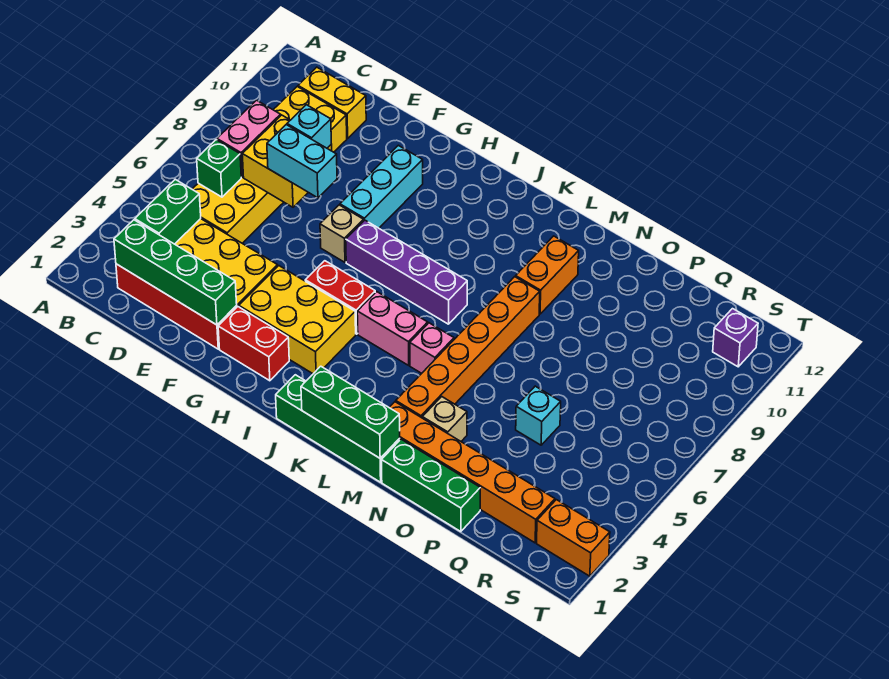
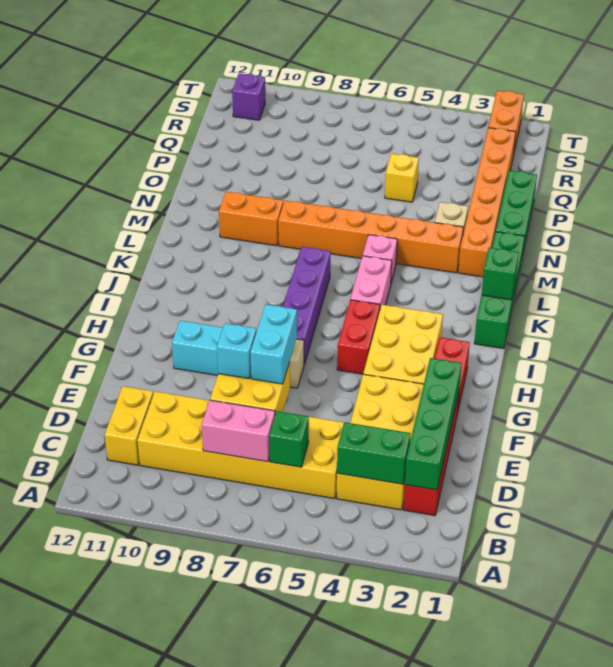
green 1x3 brick [301,366,400,458] -> green 1x1 brick [482,248,519,300]
cyan 1x1 brick [516,386,561,445] -> yellow 1x1 brick [385,154,419,202]

